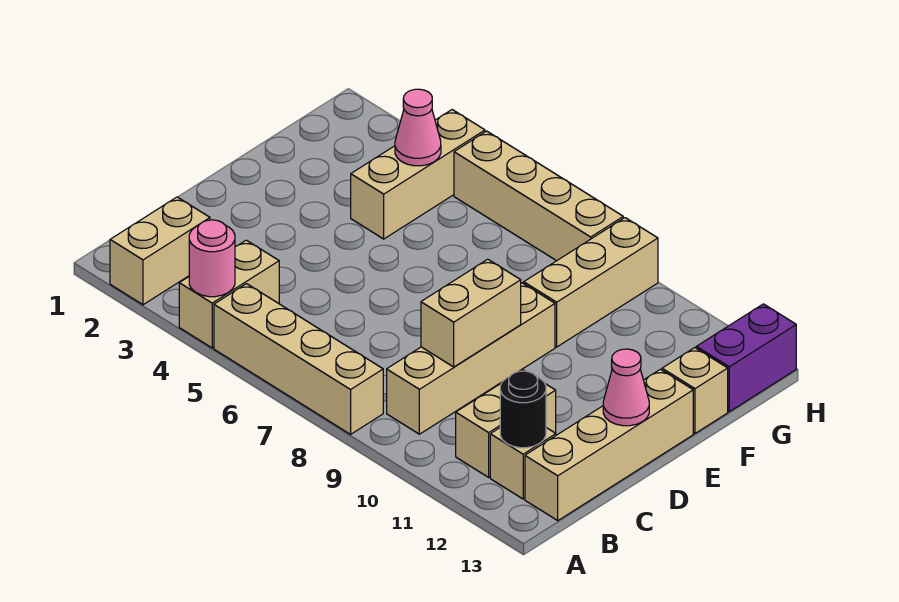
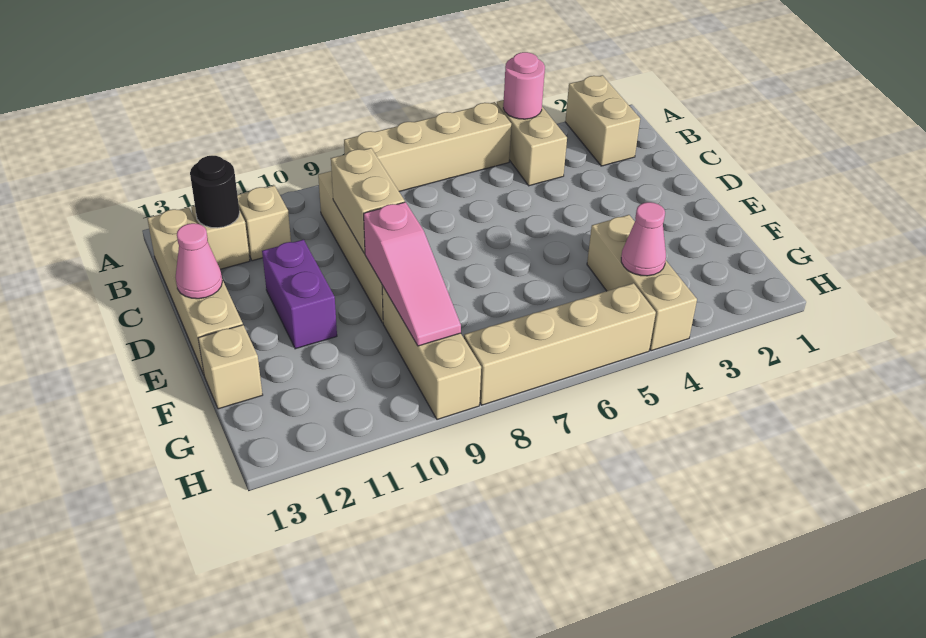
tan 1x2 brick [456,370,556,477] -> tan 1x1 brick [237,186,291,261]
none -> pink 1x3 slope [364,202,461,346]
purple 1x2 brick [696,304,796,412] -> purple 1x2 brick moved to [262,240,337,349]

